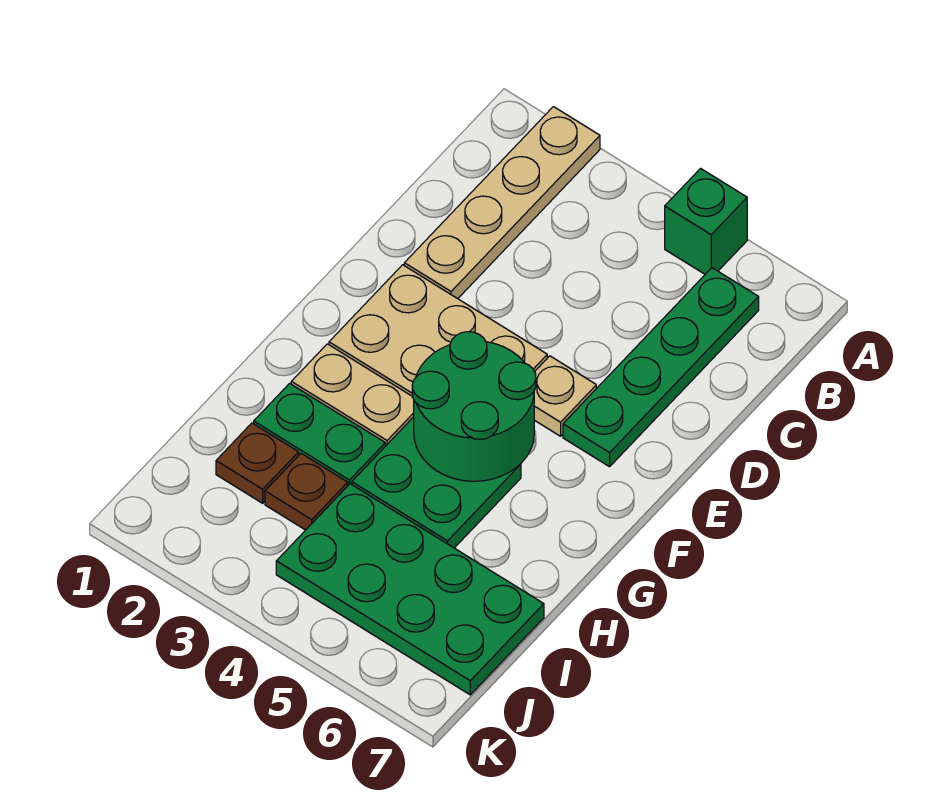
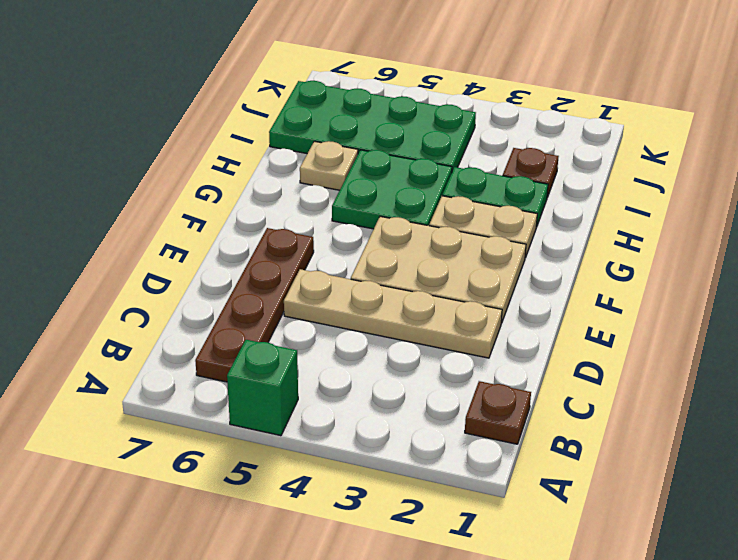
tan 1x4 plate [404,107,600,299] -> tan 1x4 plate turned to [284,269,502,358]
green 1x4 plate [563,268,759,467] -> brown 1x4 plate [195,228,314,382]
tan 1x1 plate [534,356,596,436] -> tan 1x1 plate moved to [300,141,358,190]
green 2x2 round brick [412,332,536,481] -> none
brown 1x1 plate [265,454,348,530] -> brown 1x1 plate moved to [465,381,531,444]

